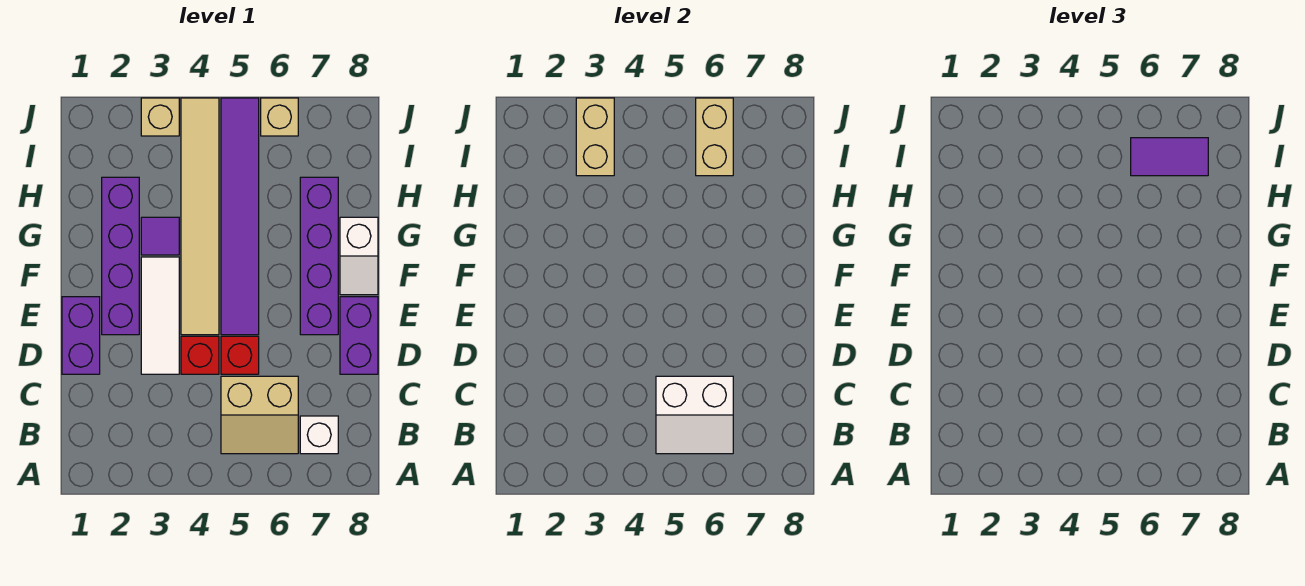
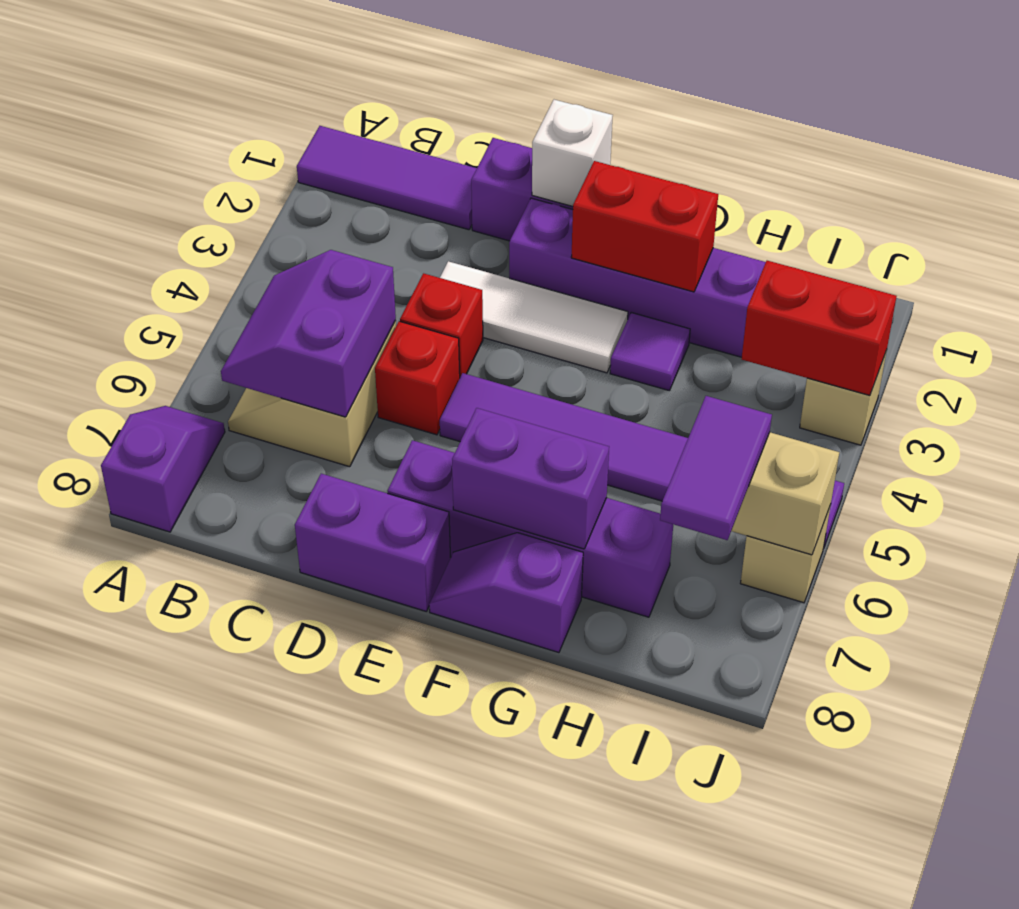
none -> purple 1x3 tile [297,126,477,230]
none -> purple 1x2 slope [101,406,225,532]
white 2x2 slope [656,376,733,454] -> purple 2x2 slope [221,250,396,417]
white 1x1 brick [300,416,338,454] -> white 1x1 brick moved to [532,100,613,206]
tan 1x6 tile [181,98,219,335] -> none
none -> red 1x2 brick [571,161,718,292]
none -> purple 1x2 brick [452,408,609,549]
white 1x2 slope [340,217,378,295] -> purple 1x2 slope [429,533,583,653]
tan 1x2 brick [576,98,614,176] -> red 1x2 brick [742,261,897,396]

